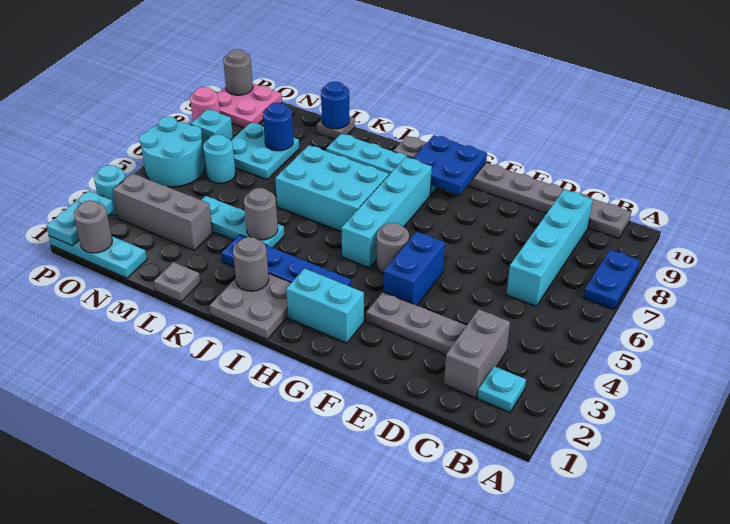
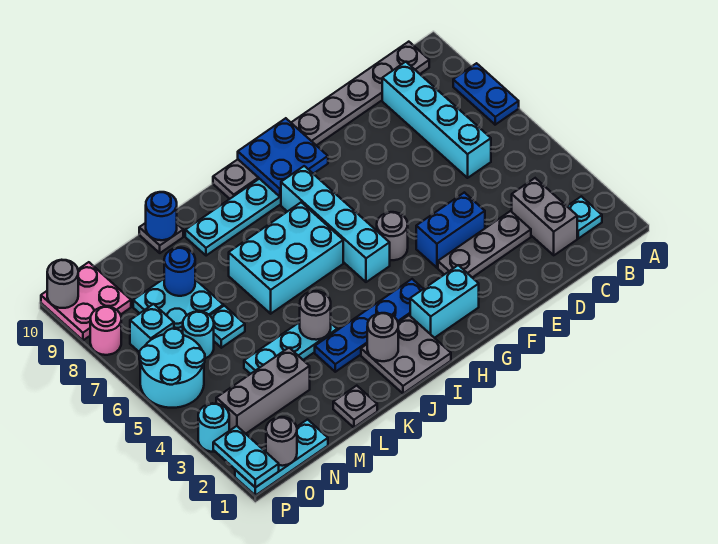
blue 1x2 brick [384,232,445,305] -> blue 1x2 brick turned to [416,192,485,268]
none -> cyan 1x1 plate [210,306,245,348]

